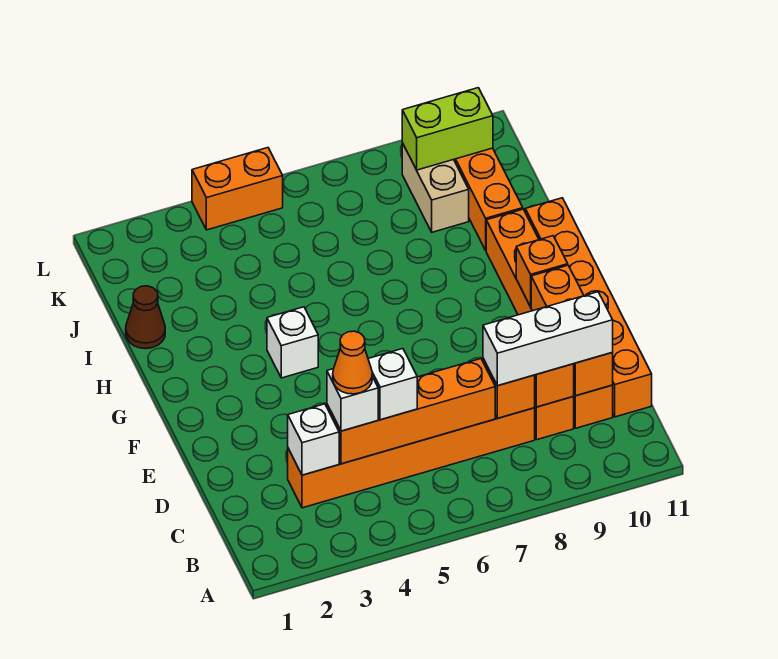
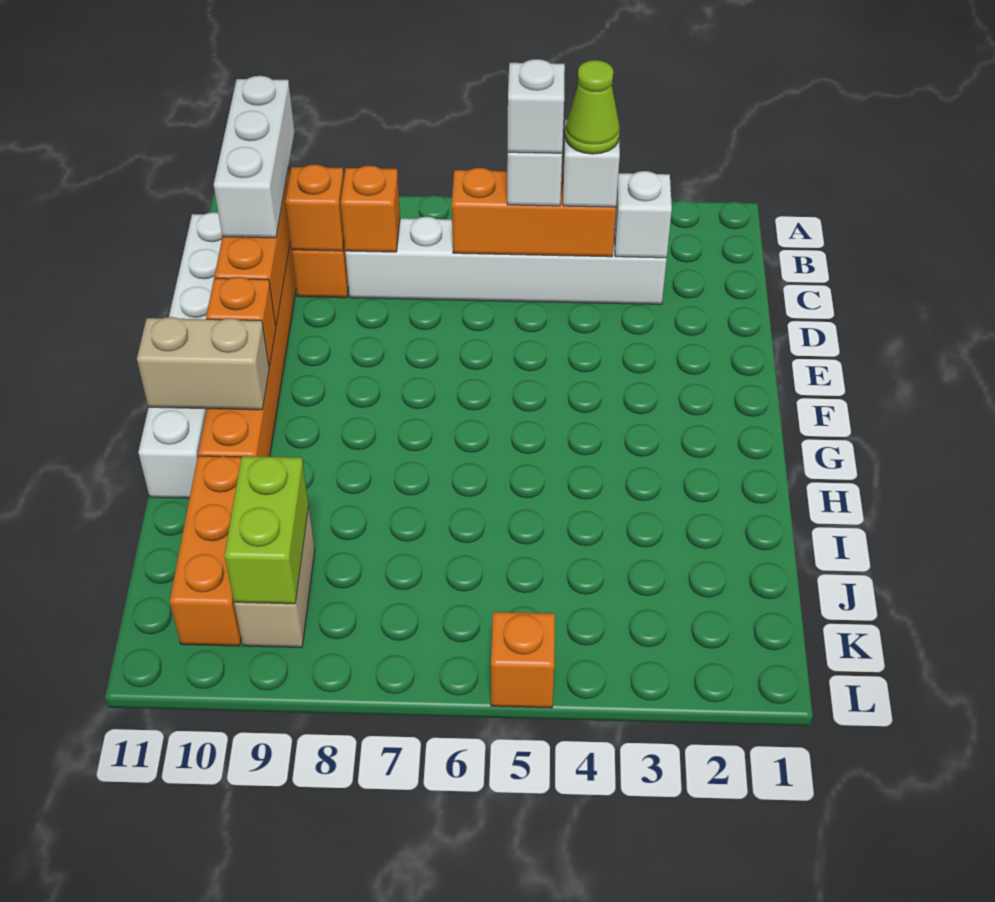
orange 1x6 brick [288,408,535,508] -> white 1x6 brick [345,217,667,304]
orange 1x4 brick [327,359,495,464] -> orange 1x3 brick [452,168,616,257]
orange 1x1 cone [333,331,372,394] -> lime 1x1 cone [565,60,620,154]
white 1x3 brick [483,292,613,386] -> white 1x3 brick turned to [214,76,294,238]
orange 1x6 brick [525,198,652,417] -> white 1x6 brick [138,212,222,498]
white 1x1 brick [267,307,318,378] -> white 1x1 brick moved to [508,59,565,153]
none -> tan 1x2 brick [137,317,269,410]
brown 1x1 cone [126,286,165,349] -> none
lime 1x2 brick [402,88,493,170] -> lime 1x2 brick turned to [224,456,309,604]
orange 1x2 brick [192,148,283,230] -> orange 1x1 brick [491,612,555,708]

